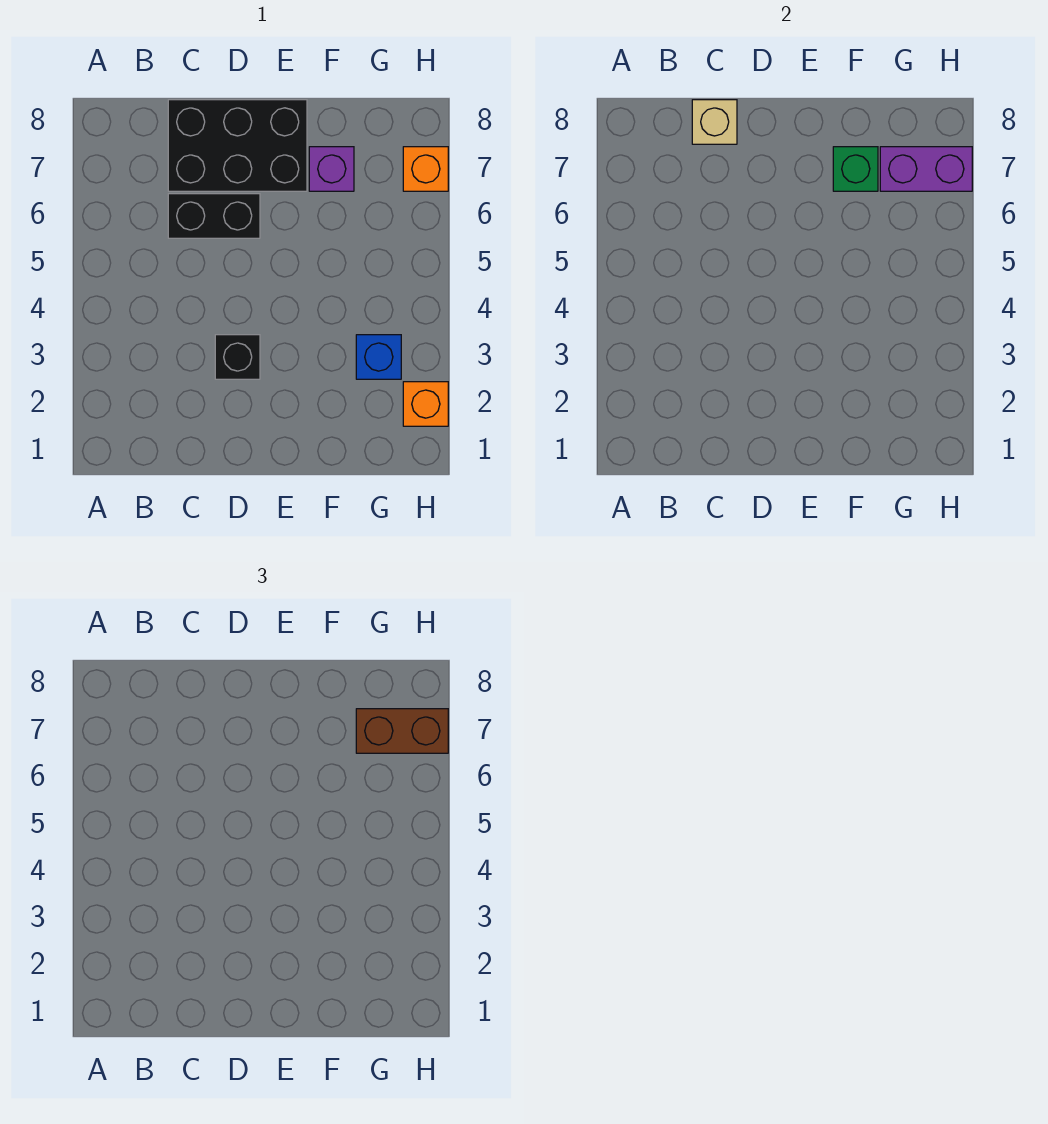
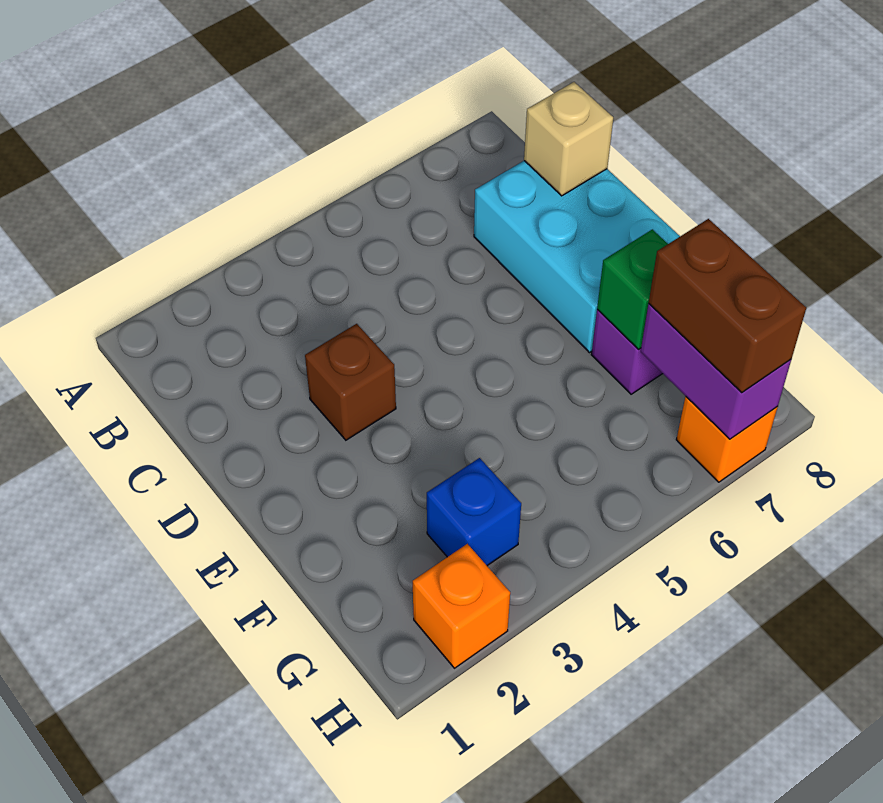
black 1x2 brick [168,194,260,238] -> none
black 2x3 brick [168,100,307,191] -> cyan 2x3 brick [474,161,680,353]
black 1x1 brick [215,335,260,379] -> brown 1x1 brick [305,324,396,440]

